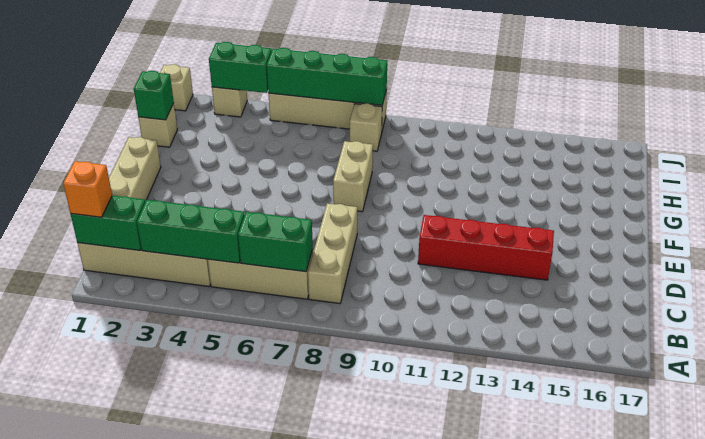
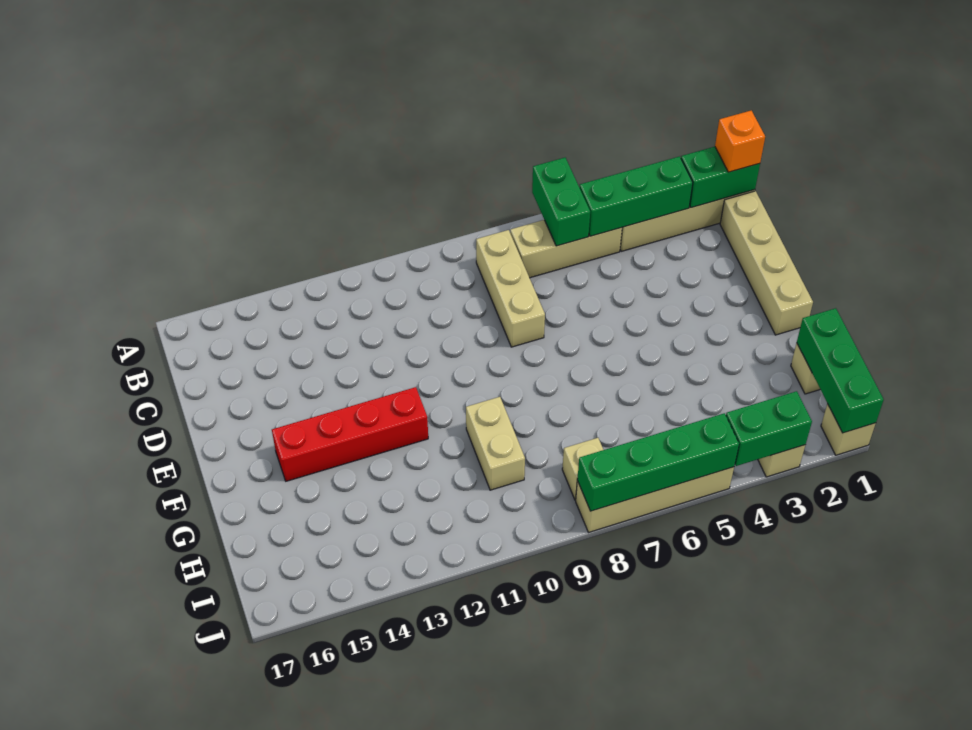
green 1x2 brick [238,212,313,272] -> green 1x2 brick turned to [532,158,590,246]
red 1x4 brick [418,215,554,280] -> red 1x4 brick moved to [272,387,428,481]
tan 1x2 brick [333,141,373,212] -> tan 1x2 brick moved to [466,397,525,490]
green 1x1 brick [134,71,174,120] -> green 1x3 brick [797,308,884,433]

